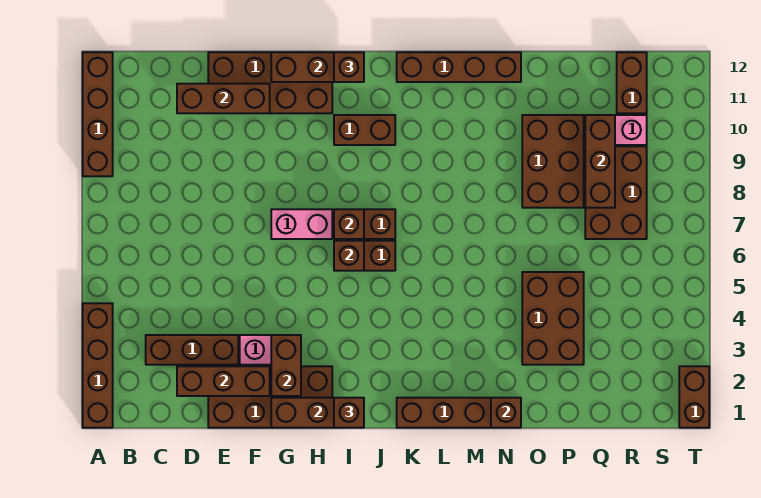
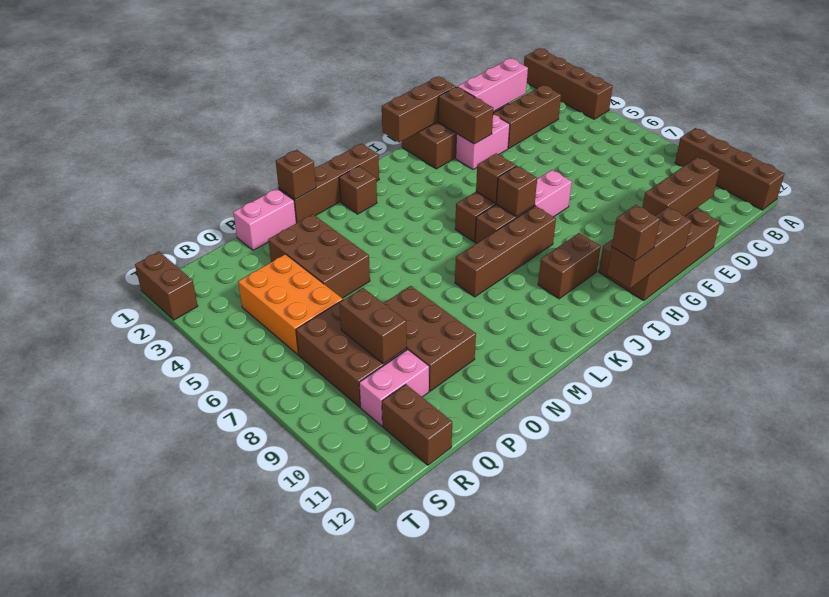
brown 1x3 brick [177,366,270,396] -> pink 1x3 brick [457,59,528,112]
brown 1x1 brick [334,398,364,428] -> brown 1x1 brick moved to [339,166,377,214]
brown 1x4 brick [397,52,521,82] -> brown 1x4 brick moved to [455,206,556,297]
none -> pink 1x2 brick [233,188,296,250]
none -> orange 2x3 brick [238,254,343,354]
brown 1x3 brick [585,115,615,208] -> brown 1x2 brick [339,288,407,364]

